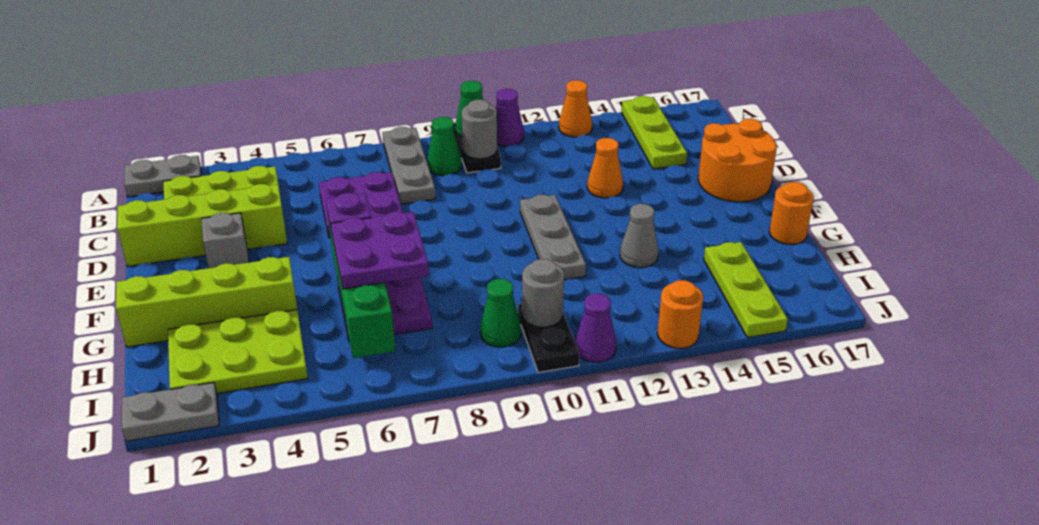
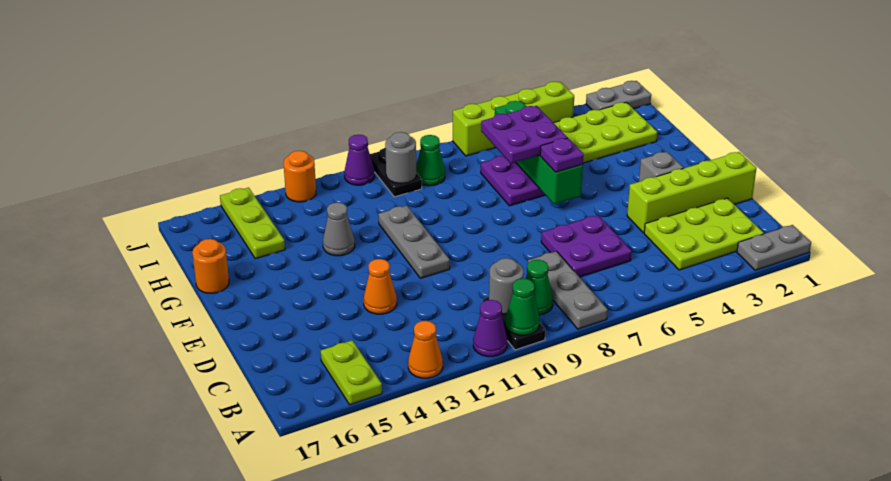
lime 1x3 plate [621,96,687,169] -> lime 1x2 plate [321,341,382,405]
orange 2x2 round brick [698,119,777,202] -> none
lime 1x4 brick [116,257,297,347] -> lime 1x4 brick moved to [453,82,574,156]

